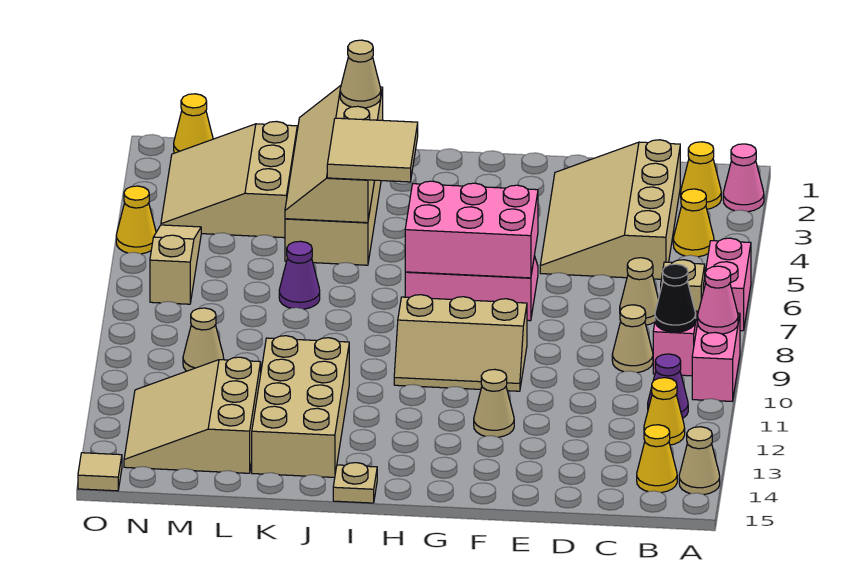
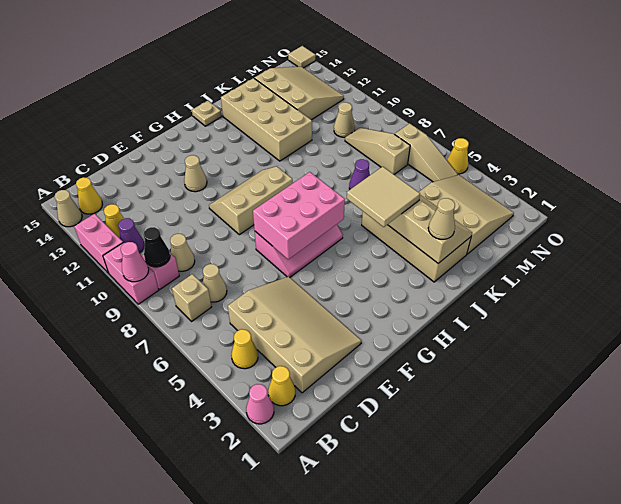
pink 1x2 brick [703,238,751,331] -> pink 1x2 brick moved to [74,214,123,273]
none -> tan 1x3 slope [345,128,410,174]
yellow 1x1 cone [174,94,213,153] -> none

